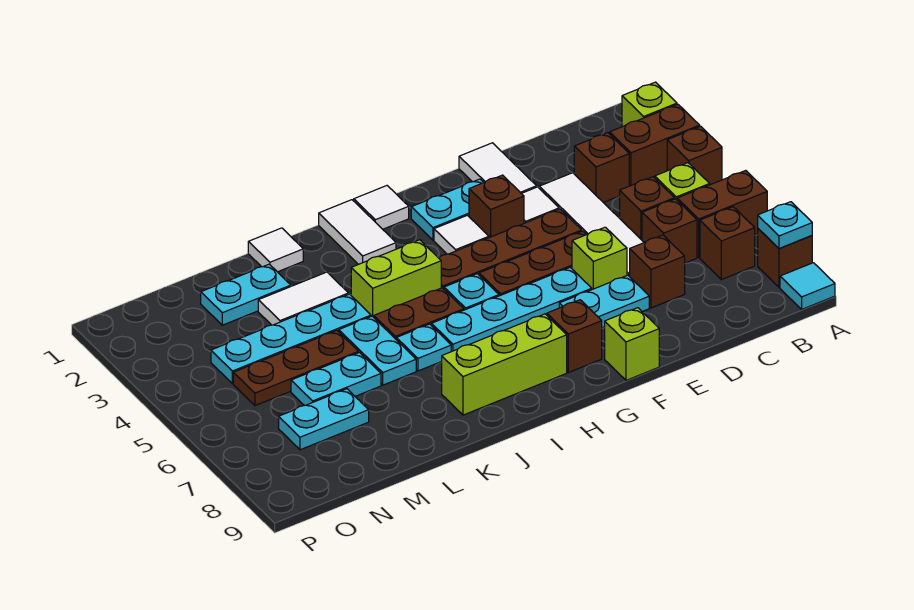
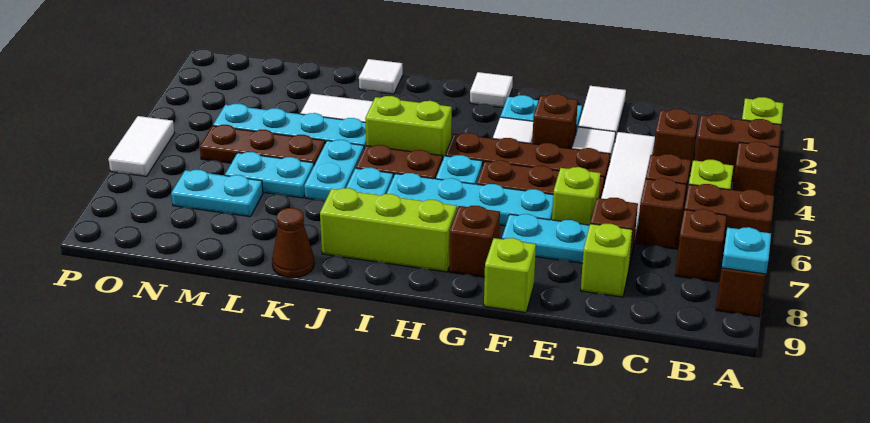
cyan 1x1 tile [780,263,835,309] -> none
none -> lime 1x1 brick [581,224,632,297]
white 1x2 tile [319,200,396,264] -> white 1x2 tile moved to [109,116,174,176]
none -> brown 1x1 cone [272,208,314,278]
cyan 1x2 plate [201,264,291,325] -> none

